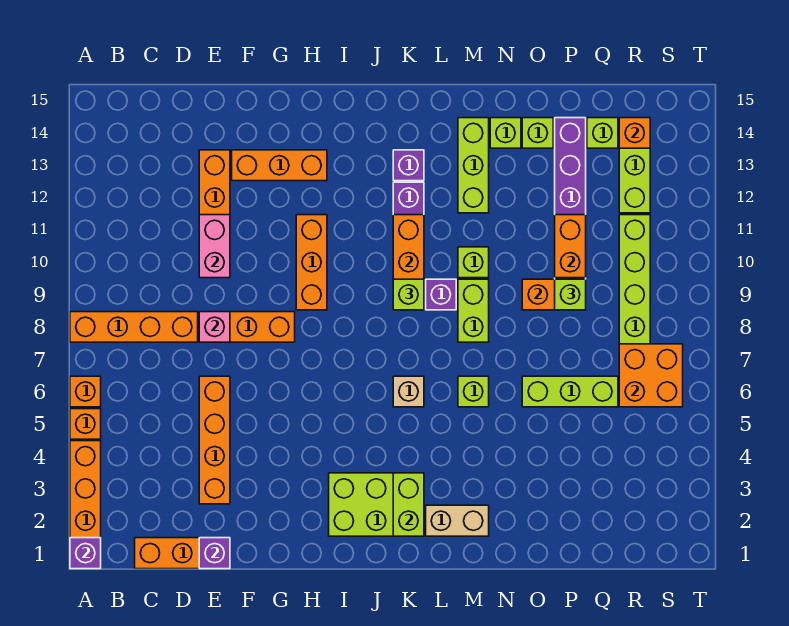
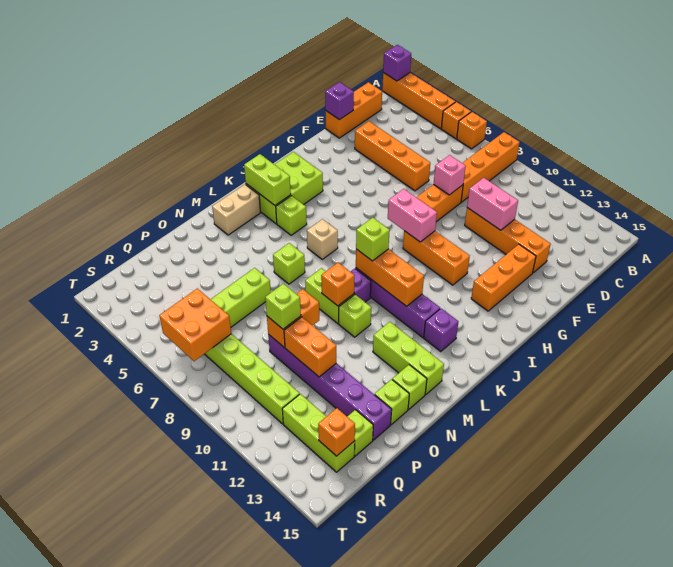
none -> pink 1x2 brick [388,189,437,242]
none -> lime 1x1 brick [276,196,307,235]
none -> orange 1x1 brick [321,263,355,306]

